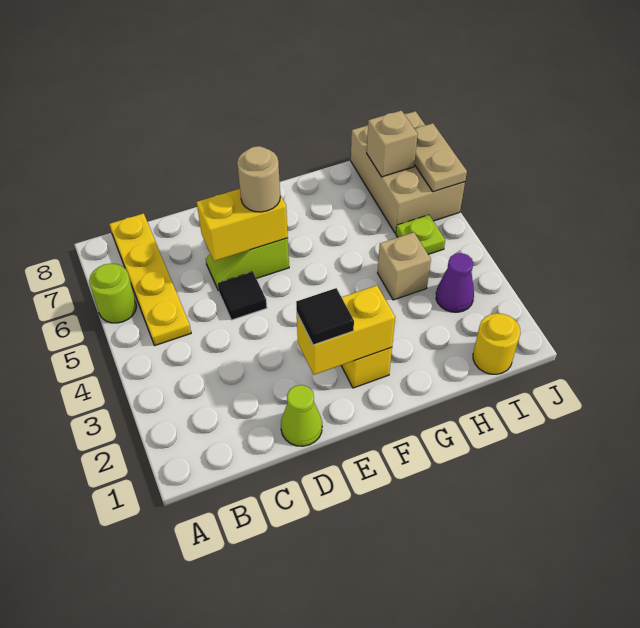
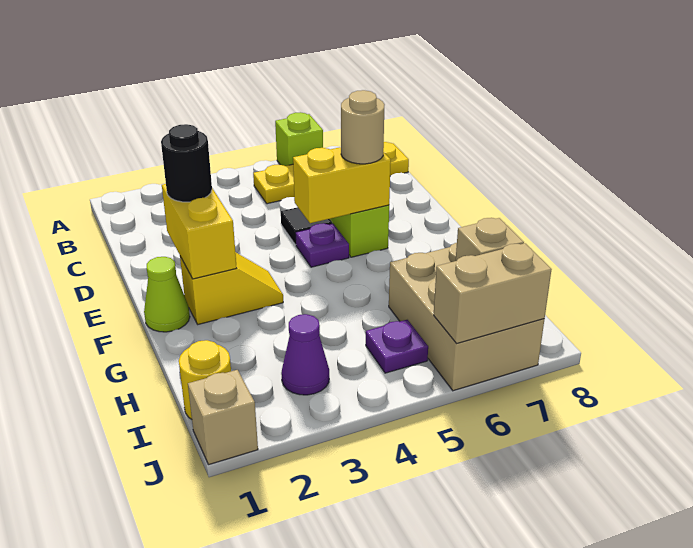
lime 1x1 round brick [89,264,136,323] -> lime 1x1 brick [275,112,323,166]
lime 1x1 cone [281,385,322,446] -> lime 1x1 cone moved to [144,257,190,332]
yellow 1x2 brick [197,189,288,261] -> yellow 1x2 brick turned to [293,147,391,223]
black 1x1 tile [296,288,354,345] -> black 1x1 round brick [161,124,212,202]
none -> purple 1x1 plate [296,223,349,267]
tan 1x1 brick [378,232,431,300] -> tan 1x1 brick moved to [188,370,258,465]
lime 1x1 plate [396,215,445,254] -> purple 1x1 plate [366,320,428,373]
tan 2x3 brick [351,111,465,233] -> tan 2x3 brick turned to [389,243,544,391]
tan 1x2 plate [414,123,467,192] -> tan 1x2 brick [434,243,552,344]

